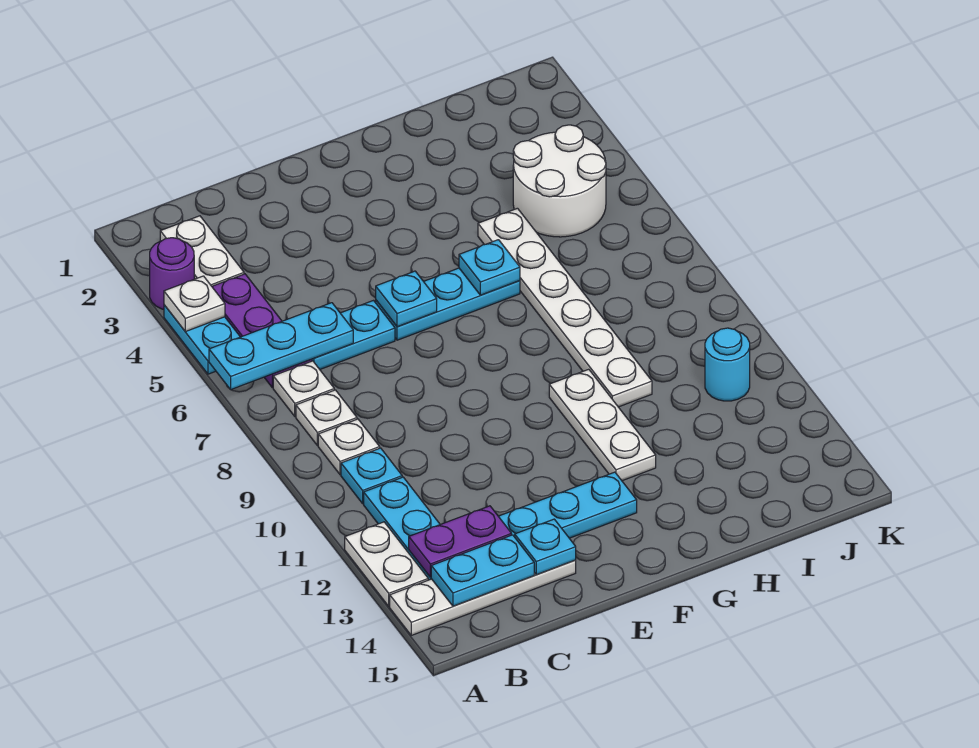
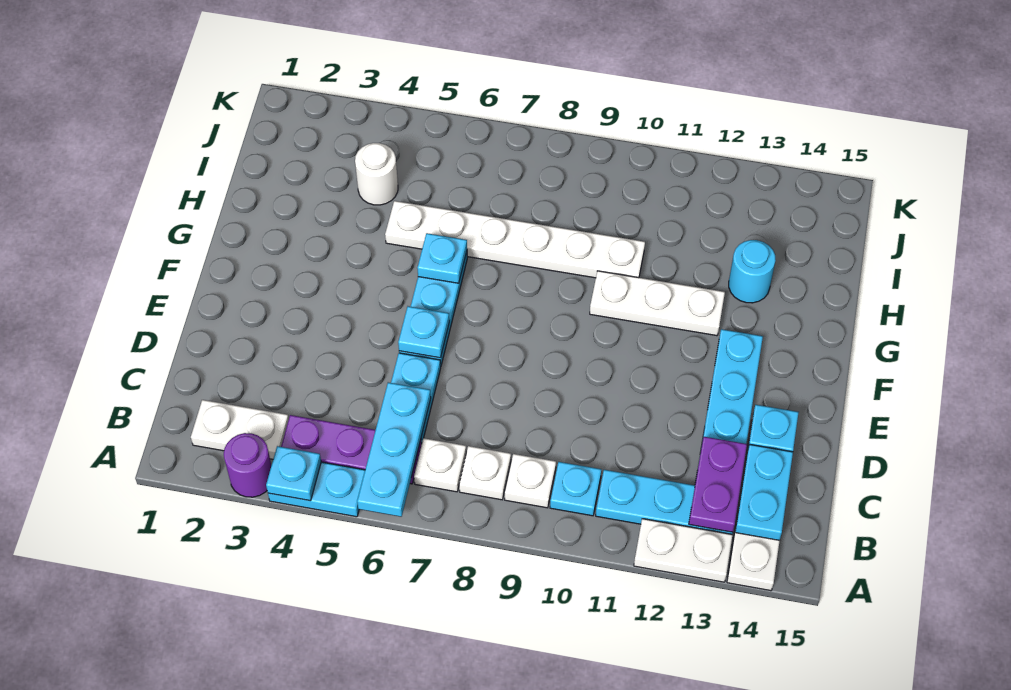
white 1x1 plate [164,276,225,332] -> cyan 1x1 plate [266,446,321,501]
white 2x2 round brick [513,125,606,237] -> white 1x1 round brick [355,143,398,205]
cyan 1x1 round brick [705,328,750,401] -> cyan 1x1 round brick moved to [729,240,776,303]

